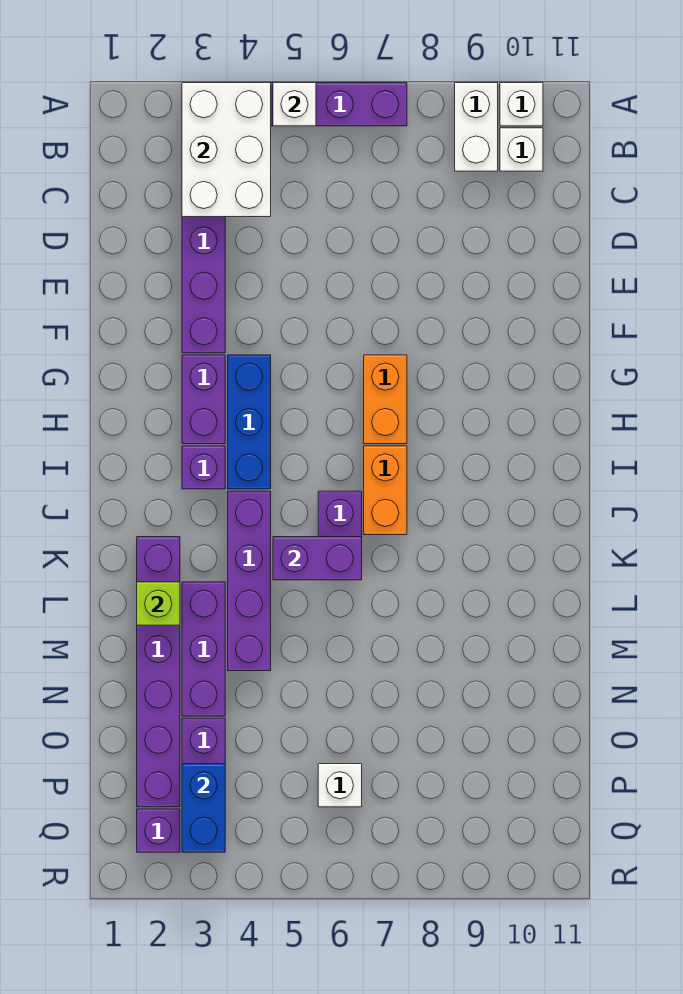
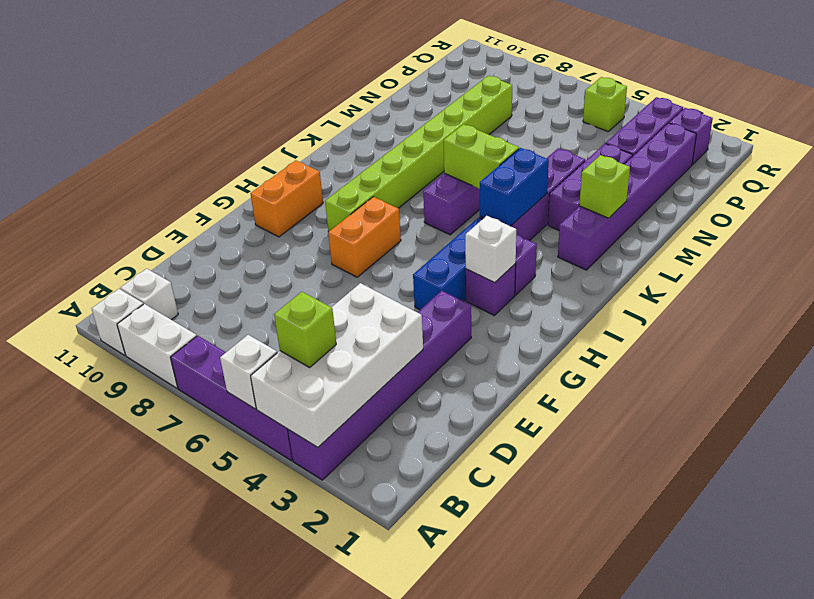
white 2x3 brick [182,83,271,217] -> white 2x4 brick [251,283,423,447]
white 1x2 brick [455,83,498,171] -> white 1x2 brick turned to [117,304,196,388]
none -> lime 1x1 brick [274,292,336,367]
purple 1x2 brick [182,355,225,444] -> purple 1x1 brick [466,264,516,315]
none -> lime 1x8 brick [325,76,512,232]
orange 1x2 brick [364,446,407,535] -> orange 1x2 brick moved to [250,160,323,237]
purple 1x2 brick [273,537,362,580] -> lime 1x2 brick [443,124,519,189]
blue 1x2 brick [182,764,225,852] -> blue 1x2 brick moved to [480,148,549,226]
white 1x1 brick [318,764,362,807] -> white 1x1 brick moved to [465,216,516,283]
none -> lime 1x1 brick [583,77,627,131]

